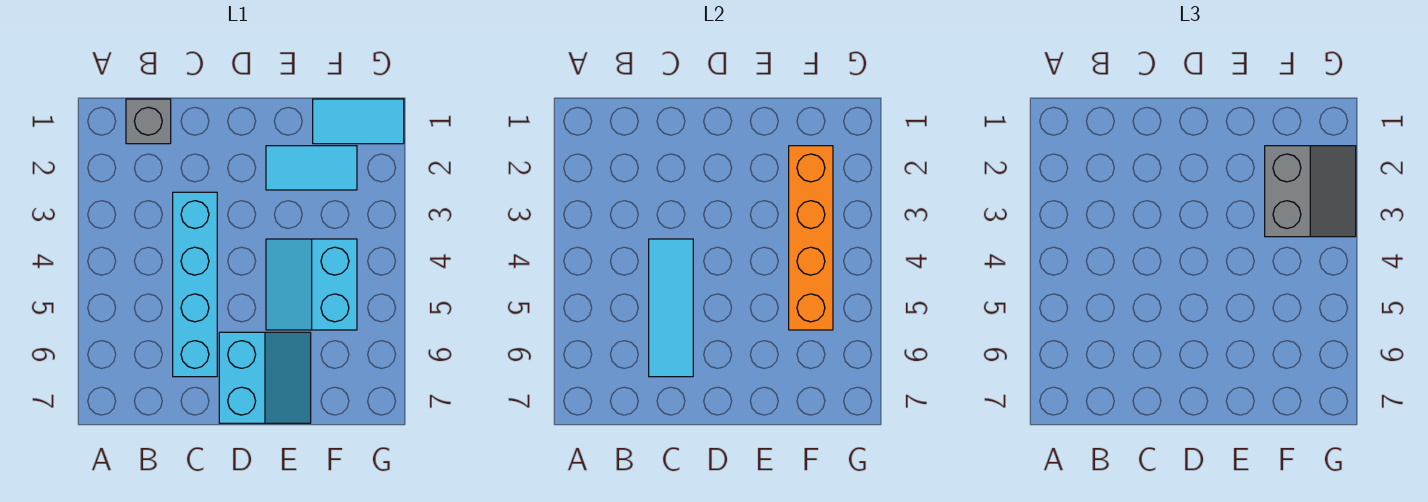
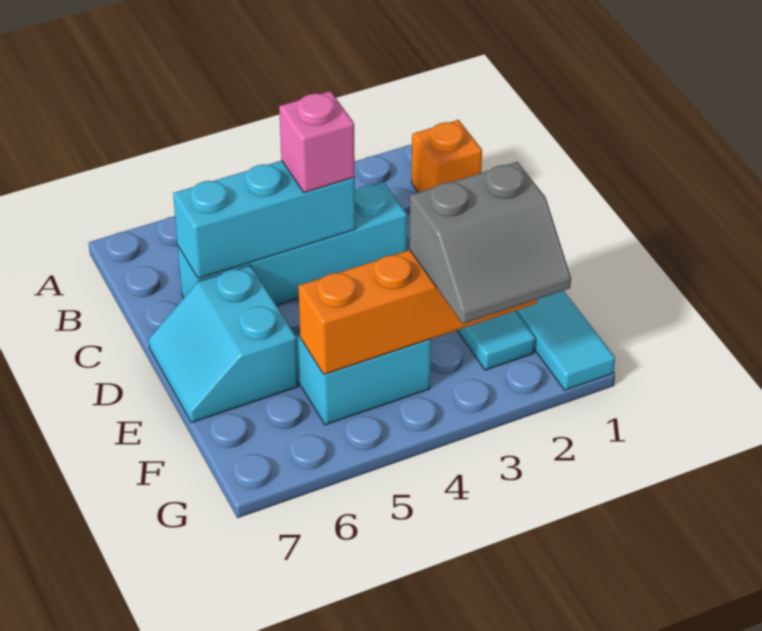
grey 1x1 brick [126,99,171,144] -> orange 1x1 brick [412,120,482,192]
cyan 1x3 tile [649,239,693,377] -> cyan 1x3 brick [173,161,355,279]
none -> pink 1x1 brick [279,91,355,193]
cyan 2x2 slope [219,332,311,423] -> cyan 2x2 slope turned to [148,265,298,423]

